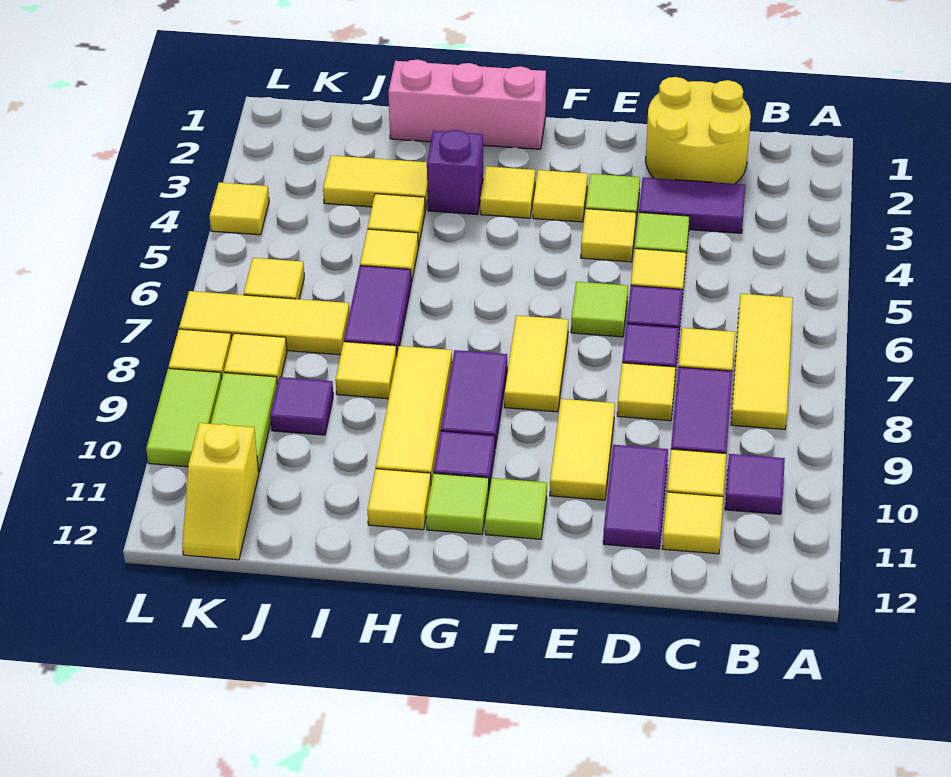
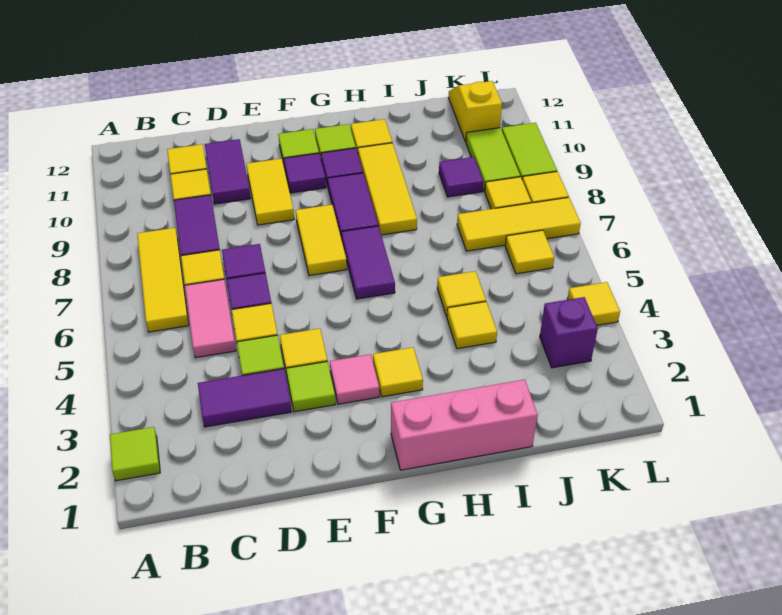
purple 1x1 tile [725,454,785,514] -> purple 1x1 tile moved to [284,153,326,193]
yellow 2x2 round brick [646,77,751,184] -> none
none -> pink 1x2 tile [185,279,236,358]
yellow 1x1 tile [617,363,676,421] -> none
lime 1x1 tile [571,282,628,337] -> lime 1x1 tile moved to [110,427,160,481]
yellow 1x1 tile [533,170,588,222] -> pink 1x1 tile [330,354,379,404]
purple 1x1 brick [427,130,483,215] -> purple 1x1 brick moved to [540,297,598,368]
yellow 1x2 tile [323,156,428,210] -> none
purple 1x2 tile [344,266,411,353] -> purple 1x2 tile moved to [341,226,395,299]
yellow 1x1 tile [336,342,397,399] -> none

